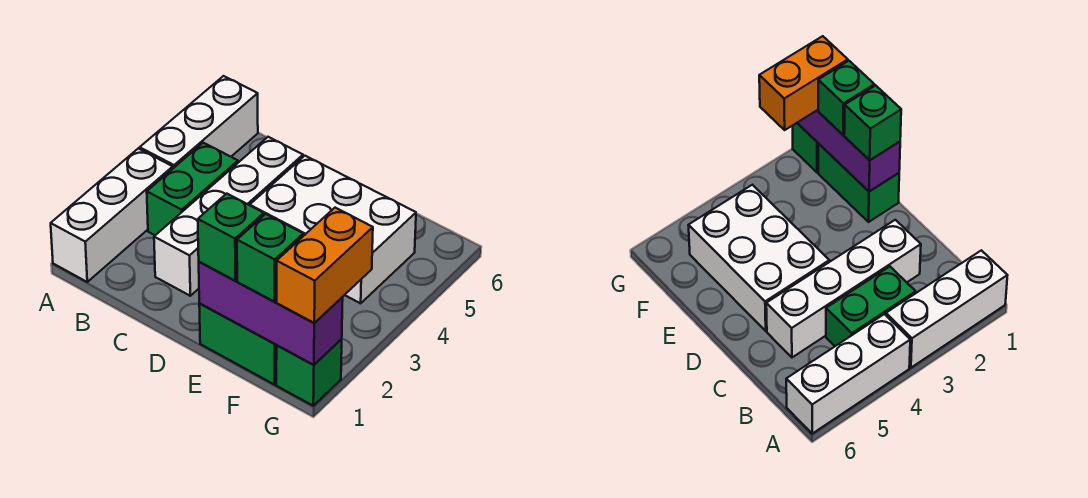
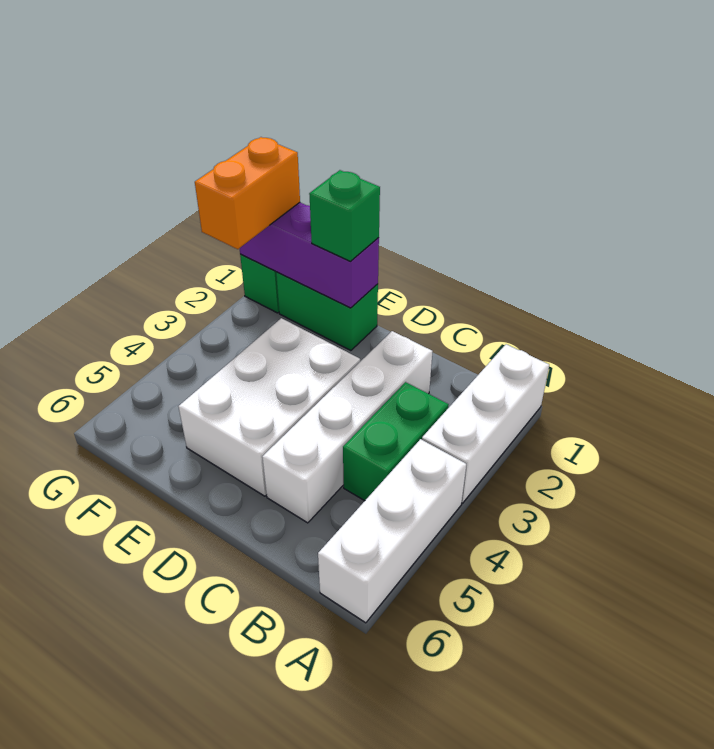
white 2x3 brick [250,156,416,303] -> white 2x3 brick turned to [178,318,360,496]
green 1x1 brick [237,214,303,302] -> none

